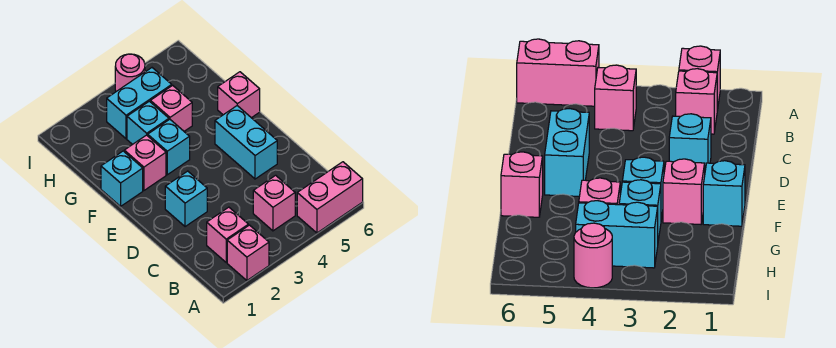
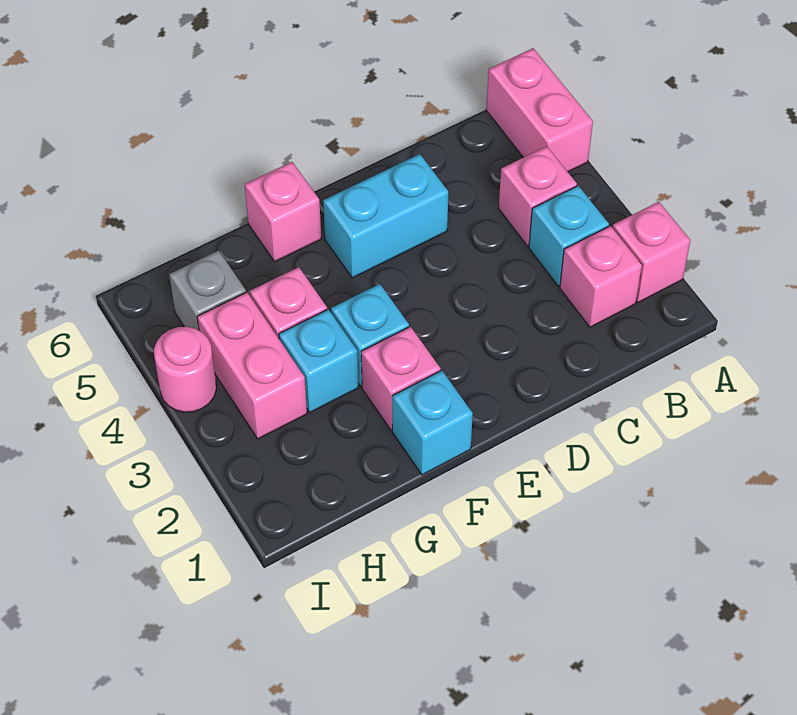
cyan 1x1 brick [165,171,207,227] -> cyan 1x1 brick moved to [529,186,609,286]
cyan 1x2 brick [107,68,172,139] -> pink 1x2 brick [197,292,307,439]
none -> grey 1x1 brick [169,250,246,330]

